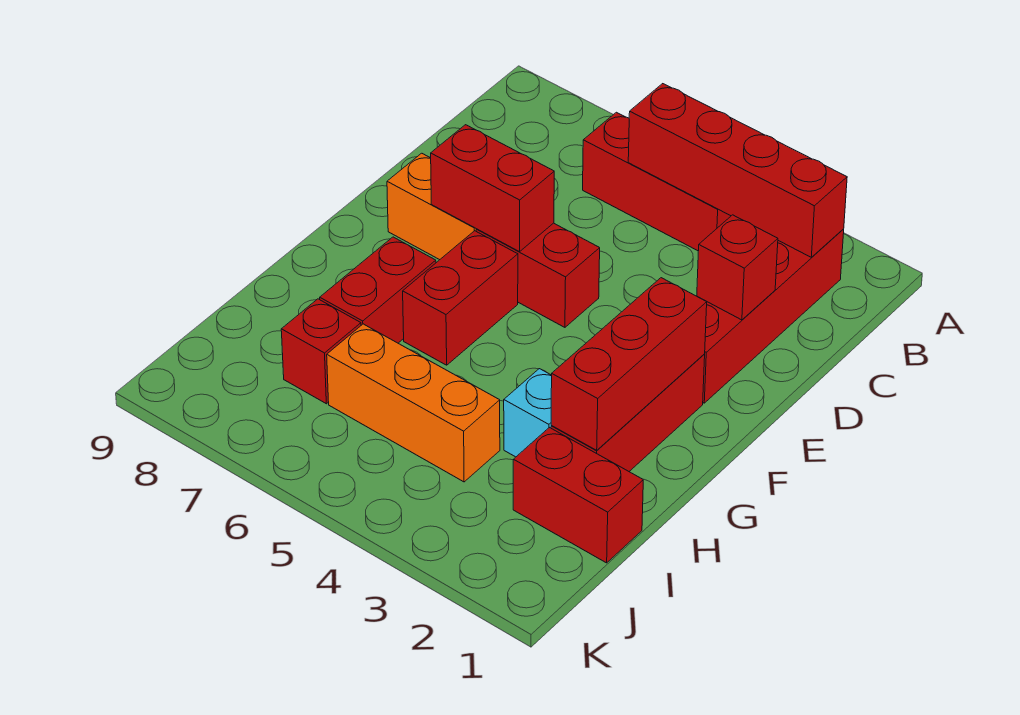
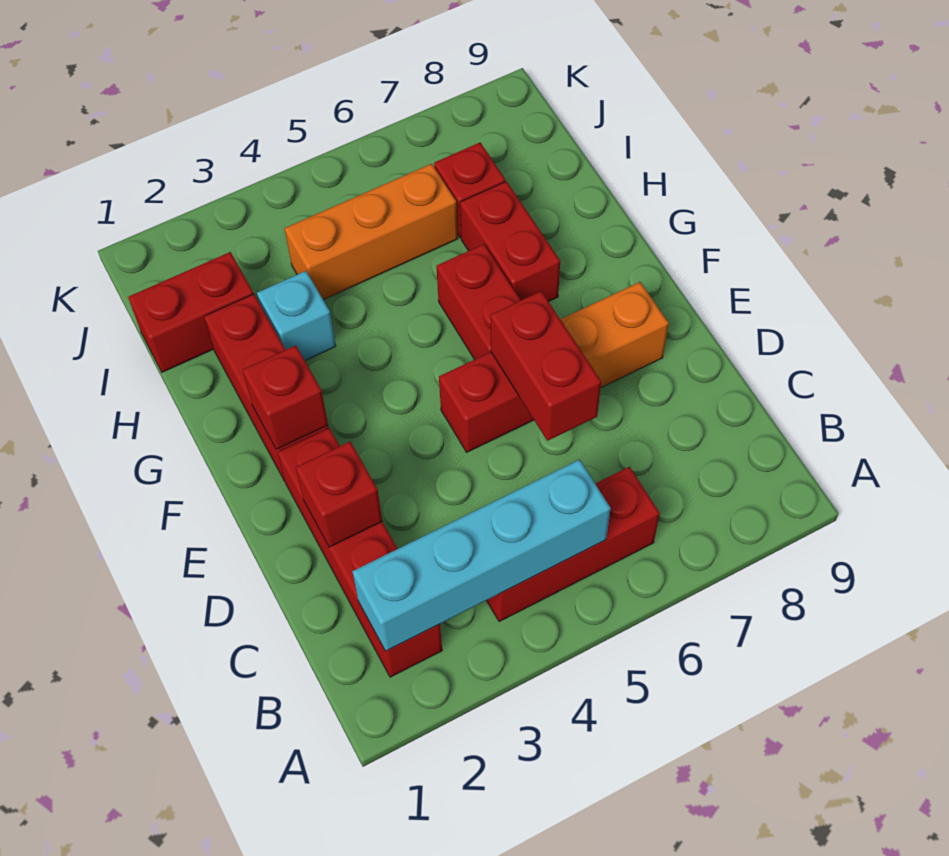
red 1x4 brick [628,84,847,257] -> cyan 1x4 brick [353,460,611,651]
red 1x2 brick [431,125,554,252] -> red 1x2 brick turned to [491,291,601,441]
red 1x3 brick [551,278,707,450] -> red 1x1 brick [243,345,328,449]

